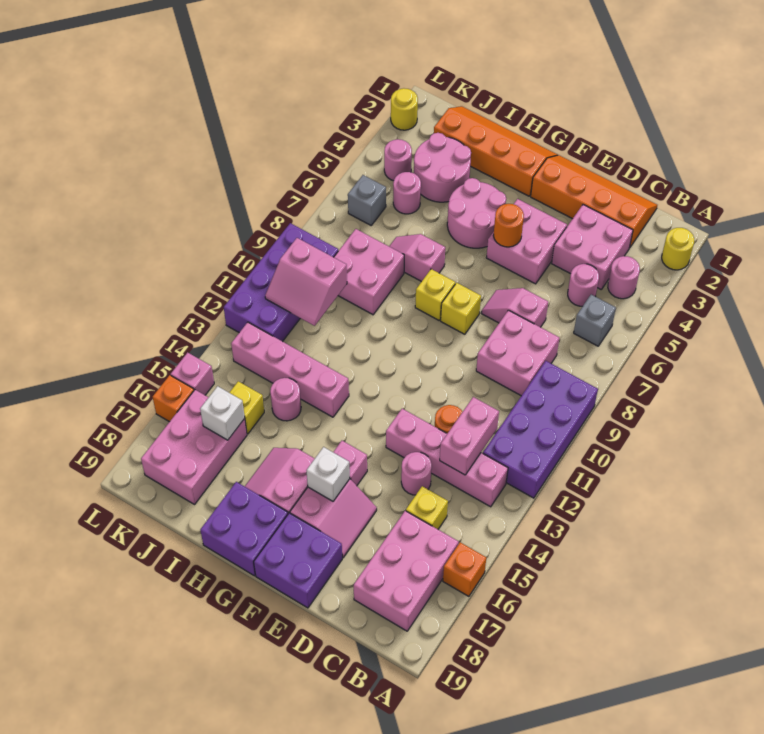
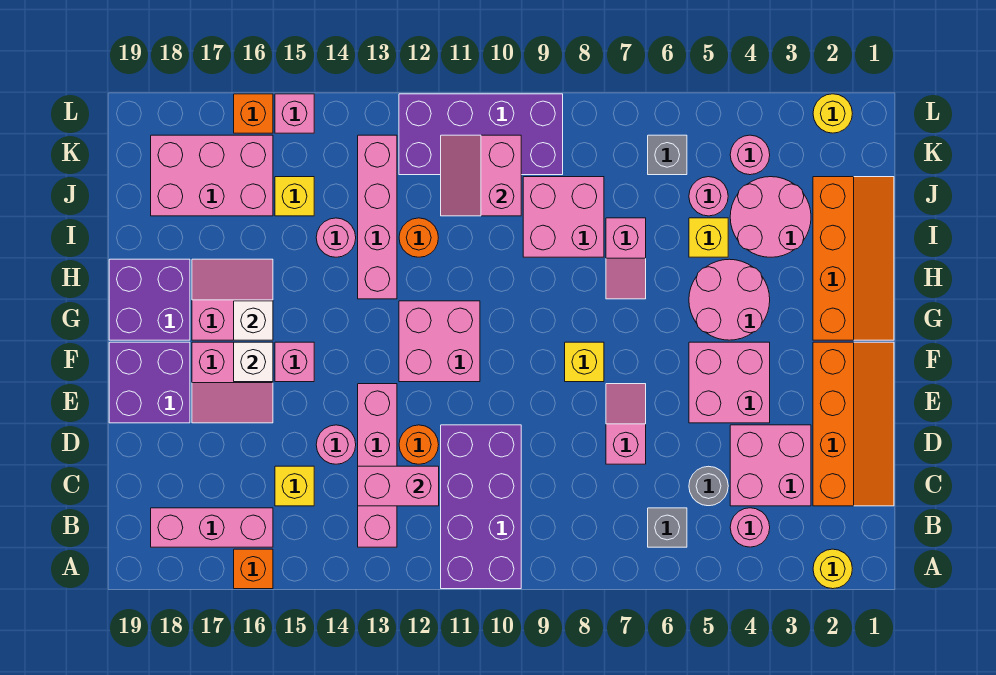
purple 2x4 brick [483,361,598,498] -> purple 2x4 brick turned to [441,425,521,589]
pink 2x3 brick [354,511,459,631] -> pink 1x3 brick [151,508,273,547]
pink 1x1 round brick [568,264,599,306] -> grey 1x1 round brick [689,466,728,506]
pink 2x2 brick [476,310,559,396] -> pink 2x2 brick moved to [399,301,480,382]
orange 1x1 round brick [493,204,524,247] -> orange 1x1 round brick moved to [399,218,438,257]
yellow 1x1 brick [415,269,455,320] -> yellow 1x1 brick moved to [689,218,728,257]
pink 1x2 slope [389,234,445,282] -> pink 1x2 slope turned to [606,218,646,299]
white 1x1 brick [200,386,245,440] -> white 1x1 brick moved to [234,301,273,340]

